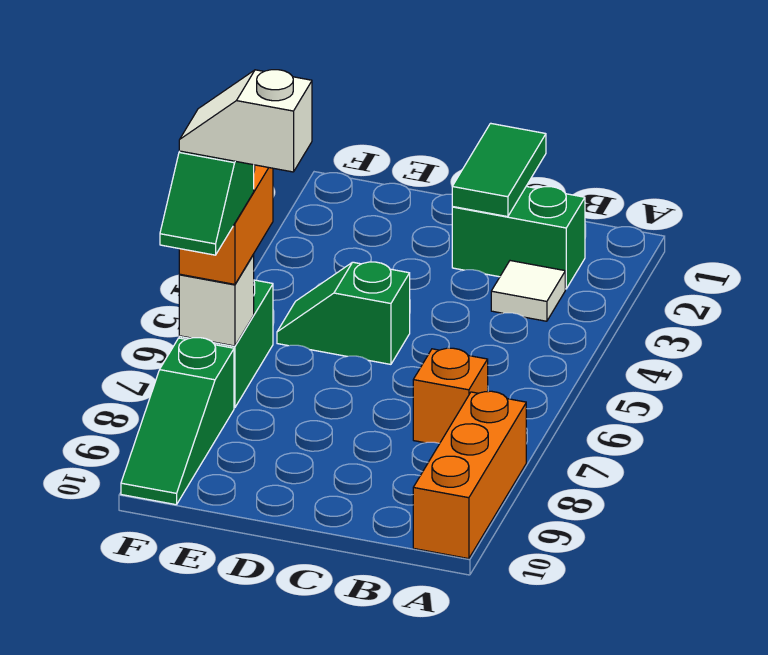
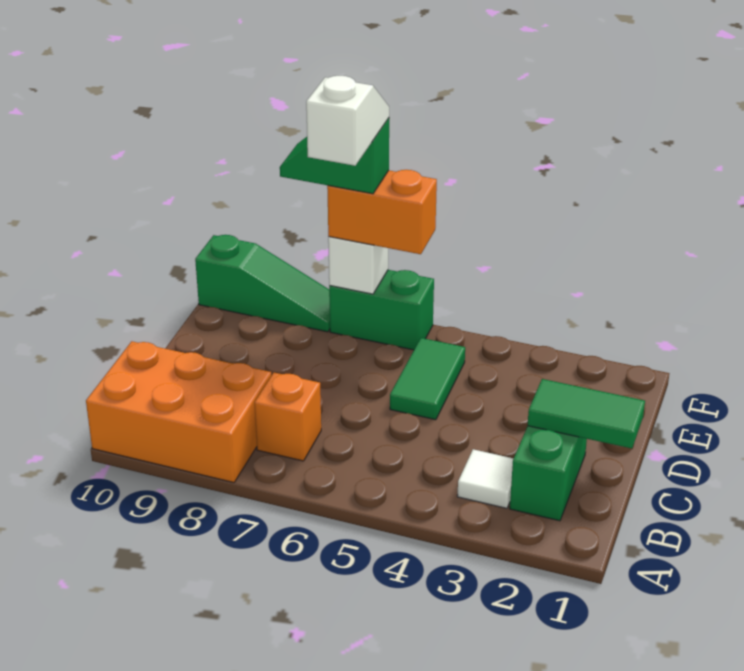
orange 1x3 brick [413,391,526,559] -> orange 2x3 brick [86,341,271,483]
green 1x2 slope [277,262,410,364] -> green 1x2 tile [390,338,465,420]
green 1x3 slope [121,338,234,505] -> green 1x3 slope turned to [195,235,330,332]

